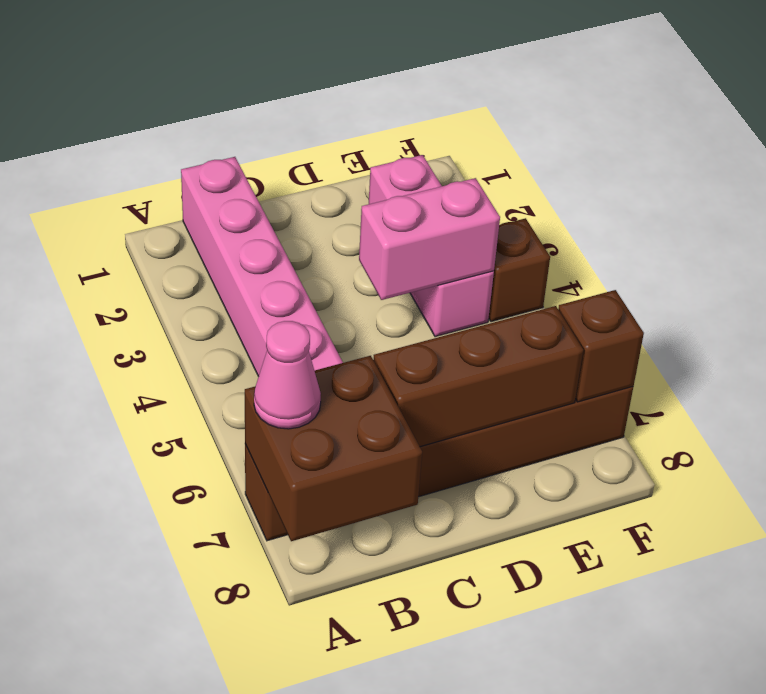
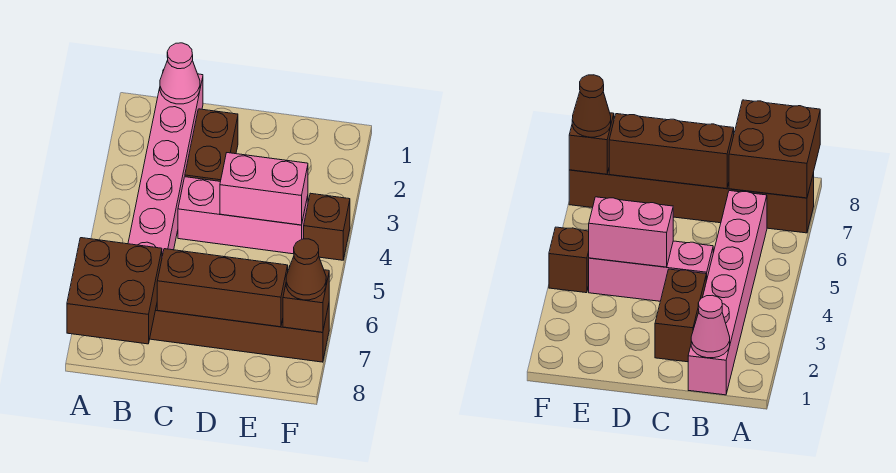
pink 1x1 cone [254,321,321,429] -> pink 1x1 cone moved to [160,43,200,104]
none -> brown 1x2 brick [185,109,238,181]
pink 1x3 brick [369,155,494,337] -> pink 1x3 brick turned to [178,177,308,254]
none -> brown 1x1 cone [286,239,326,300]

